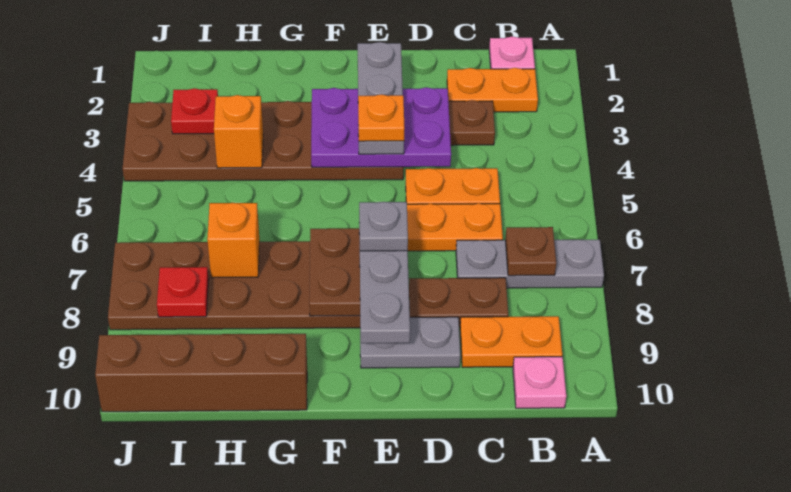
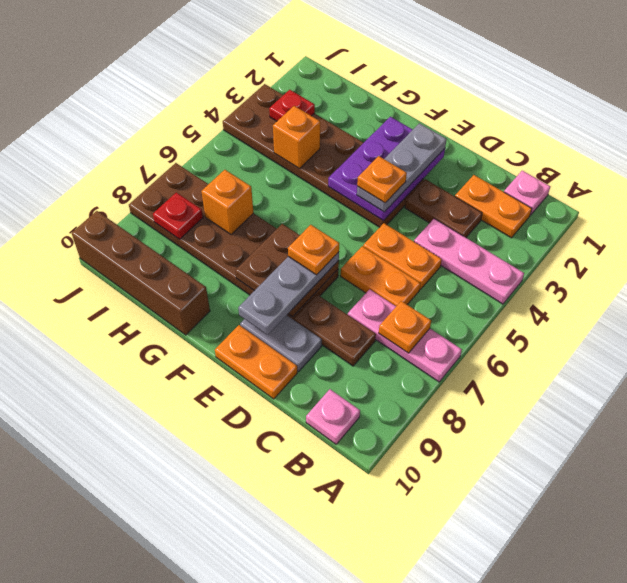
none -> pink 1x3 plate [414,219,524,304]
grey 1x3 plate [456,240,604,288] -> pink 1x3 plate [348,289,462,382]
brown 1x1 plate [505,227,556,276] -> orange 1x1 plate [379,301,431,353]
orange 1x2 plate [460,316,562,367] -> orange 1x2 plate moved to [215,325,297,399]
purple 2x3 plate [311,87,451,167] -> purple 2x3 plate turned to [328,117,445,221]
grey 1x1 plate [359,202,408,251] -> orange 1x1 plate [288,225,339,275]

